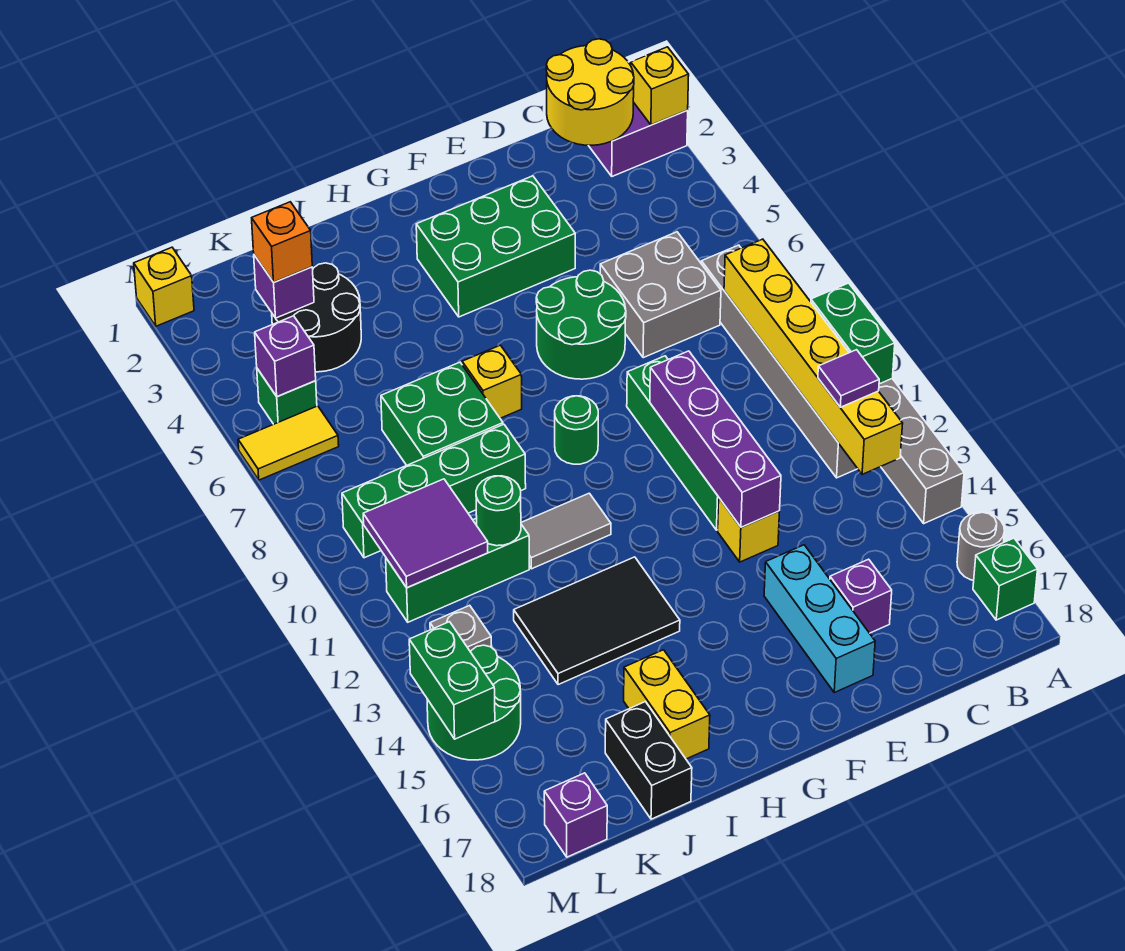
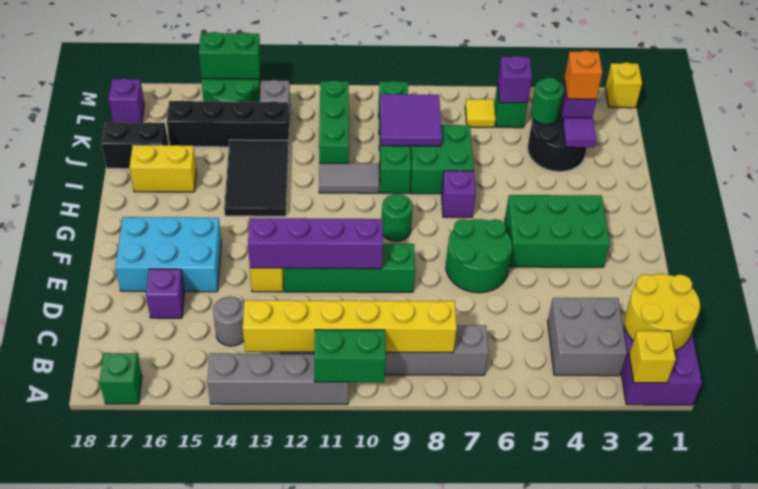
grey 1x1 round brick [957,512,1004,581] -> grey 1x1 round brick moved to [213,297,244,346]
purple 1x1 tile [818,350,879,407] -> purple 1x1 tile moved to [562,118,596,147]
grey 2x2 brick [600,232,721,358] -> grey 2x2 brick moved to [548,298,627,376]
green 2x3 brick [416,176,575,317] -> green 2x3 brick turned to [505,195,610,267]
cyan 1x3 brick [764,545,875,693] -> cyan 2x3 brick [115,217,221,292]
yellow 1x1 brick [462,345,522,418] -> purple 1x1 brick [442,171,476,217]
grey 1x2 tile [521,493,611,569] -> grey 1x2 tile turned to [319,163,379,193]
green 1x1 round brick [476,476,521,546] -> green 1x1 round brick moved to [531,78,564,125]
purple 2x2 tile [363,479,488,588] -> purple 2x2 tile moved to [380,94,442,146]
none -> black 1x4 brick [167,100,289,147]
yellow 1x2 tile [238,406,339,480] -> yellow 1x1 tile [465,99,496,127]

